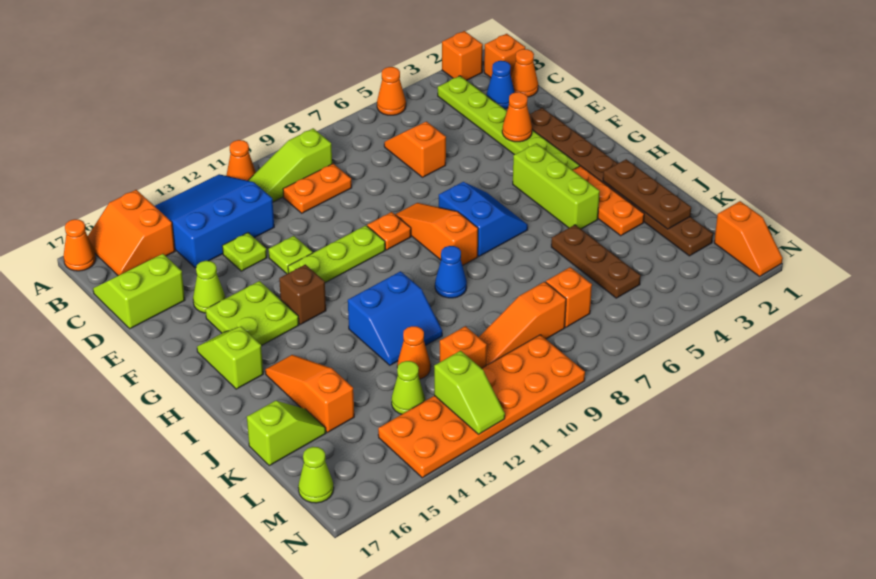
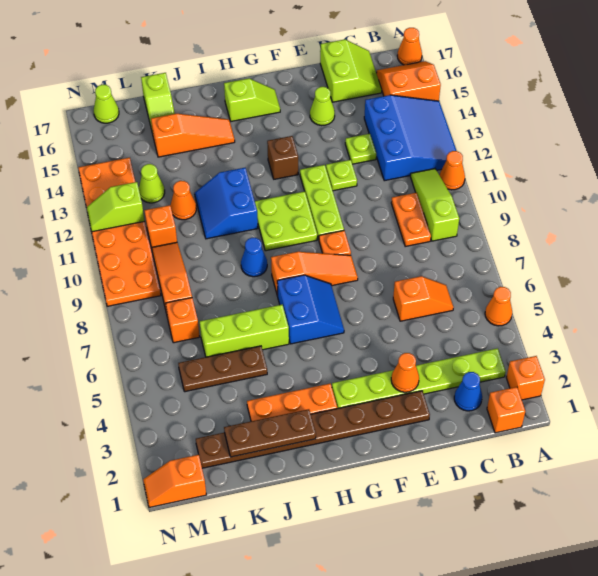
orange 1x1 cone [511,49,538,97] -> none
lime 2x2 plate [205,281,299,346] -> lime 2x2 plate moved to [255,191,317,251]
lime 1x3 brick [513,143,600,229] -> lime 1x3 brick moved to [200,305,289,357]
blue 2x2 slope [439,182,528,256] -> blue 2x2 slope turned to [277,275,344,344]

